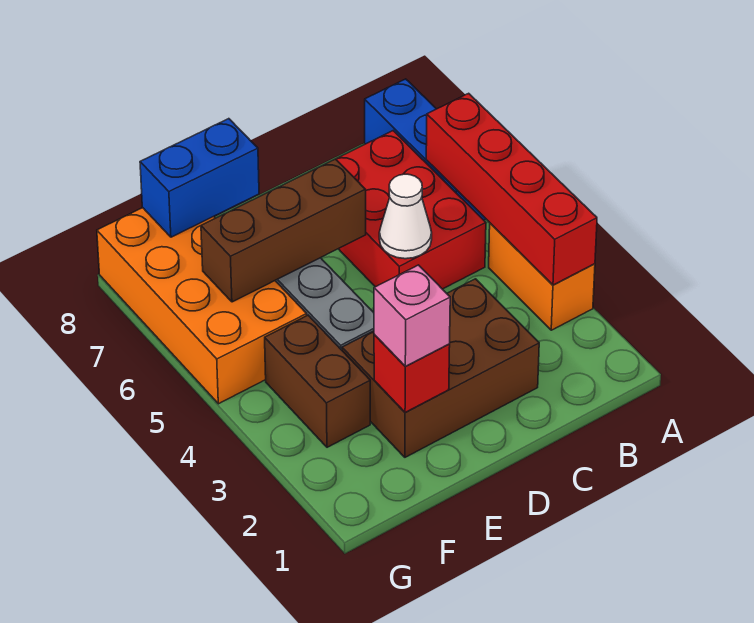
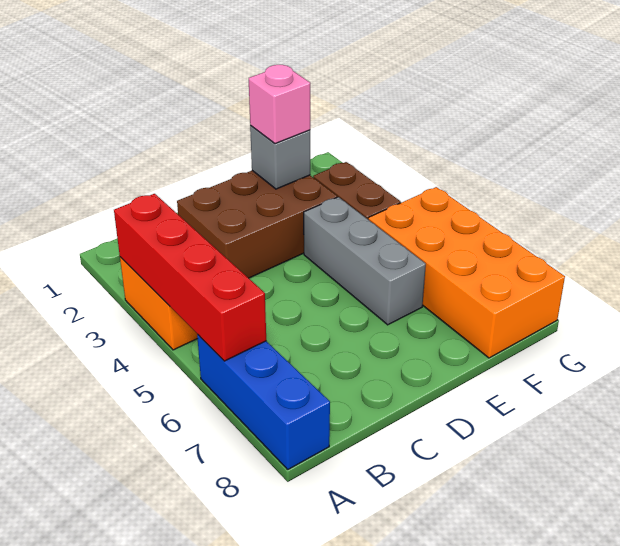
red 2x3 brick [336,131,486,289] -> none
white 1x1 cone [379,174,432,259] -> none
brown 1x3 brick [201,159,366,302] -> none
red 1x1 brick [374,335,450,412] -> grey 1x1 brick [250,126,310,189]
blue 1x2 brick [140,119,259,237] -> none

